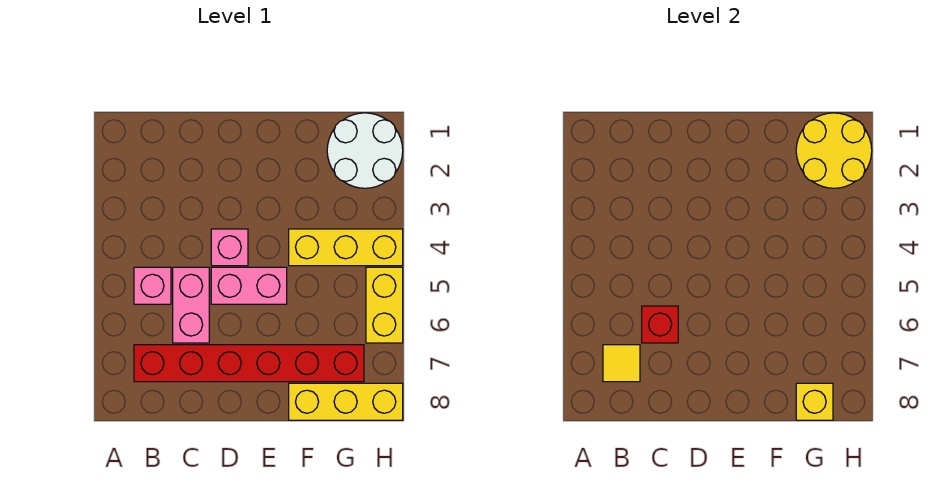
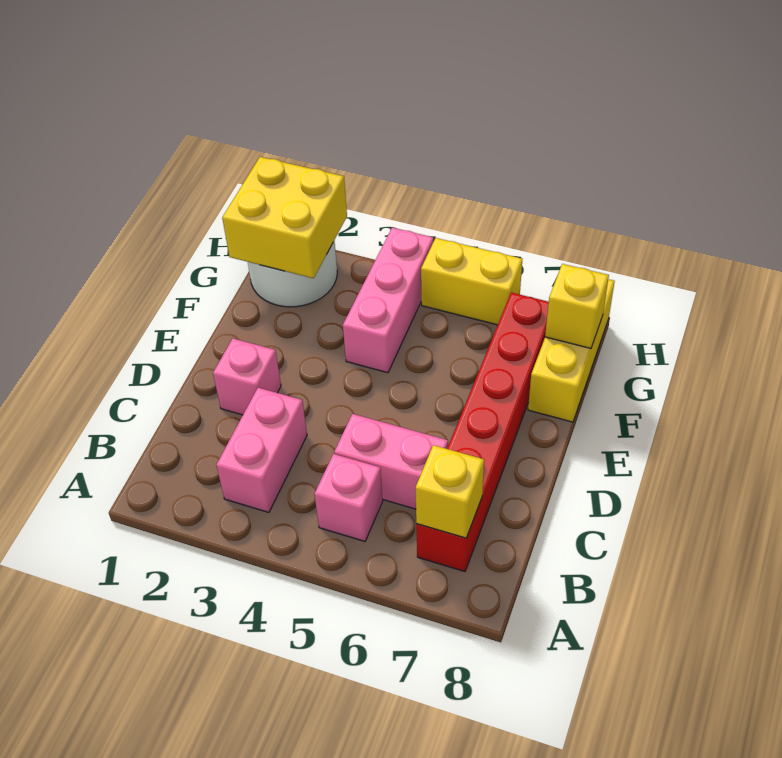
yellow 1x1 tile [603,345,640,382] -> yellow 1x1 brick [415,445,484,538]
red 1x1 brick [642,306,678,343] -> none
pink 1x1 brick [211,229,248,266] -> pink 1x1 brick moved to [213,339,281,415]
pink 1x2 brick [211,267,287,304] -> pink 1x2 brick moved to [216,388,307,512]
yellow 1x3 brick [289,229,403,266] -> pink 1x3 brick [343,228,433,373]
yellow 2x2 round brick [796,113,872,188] -> yellow 2x2 brick [222,157,347,278]

